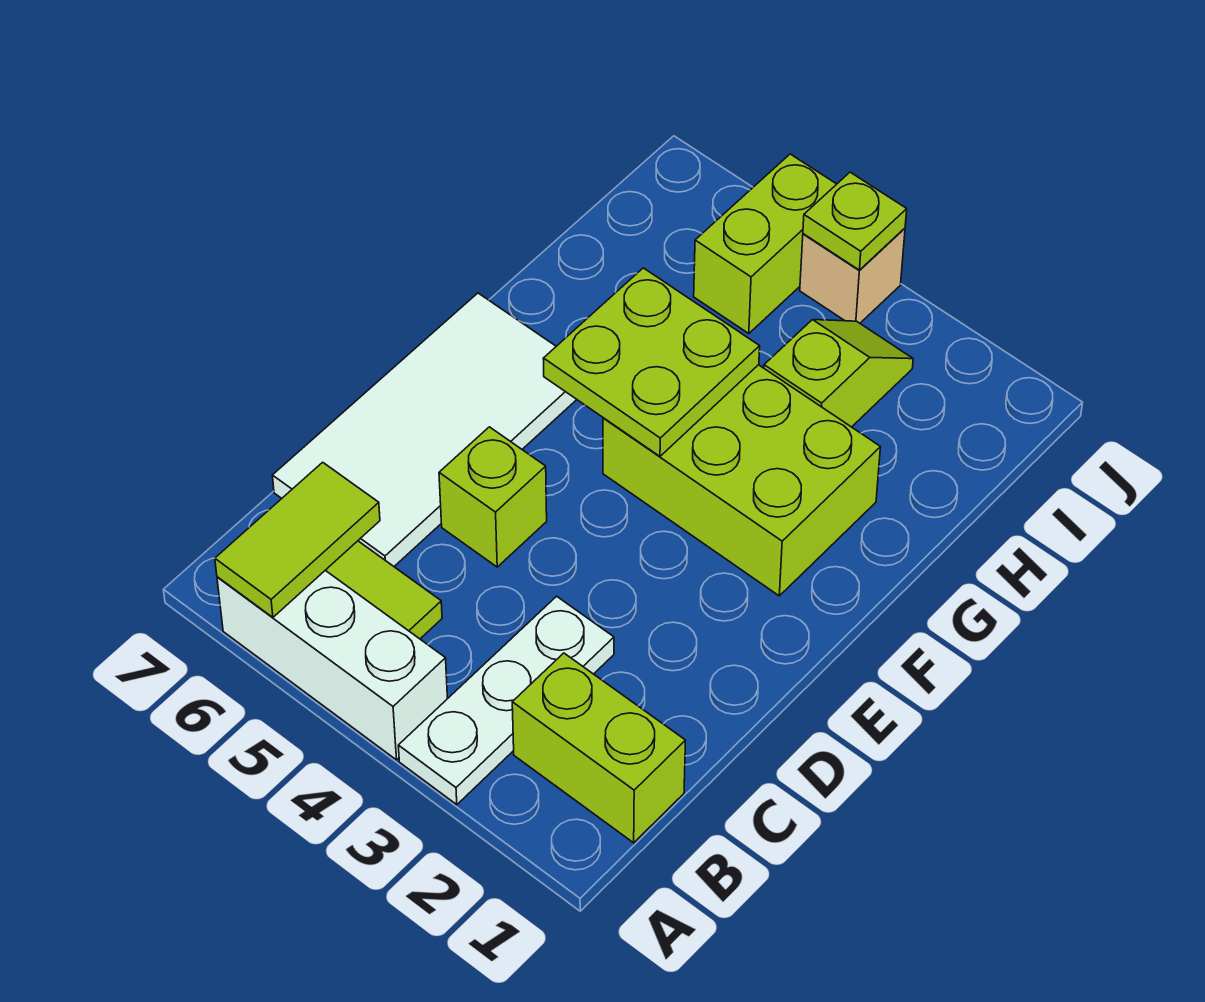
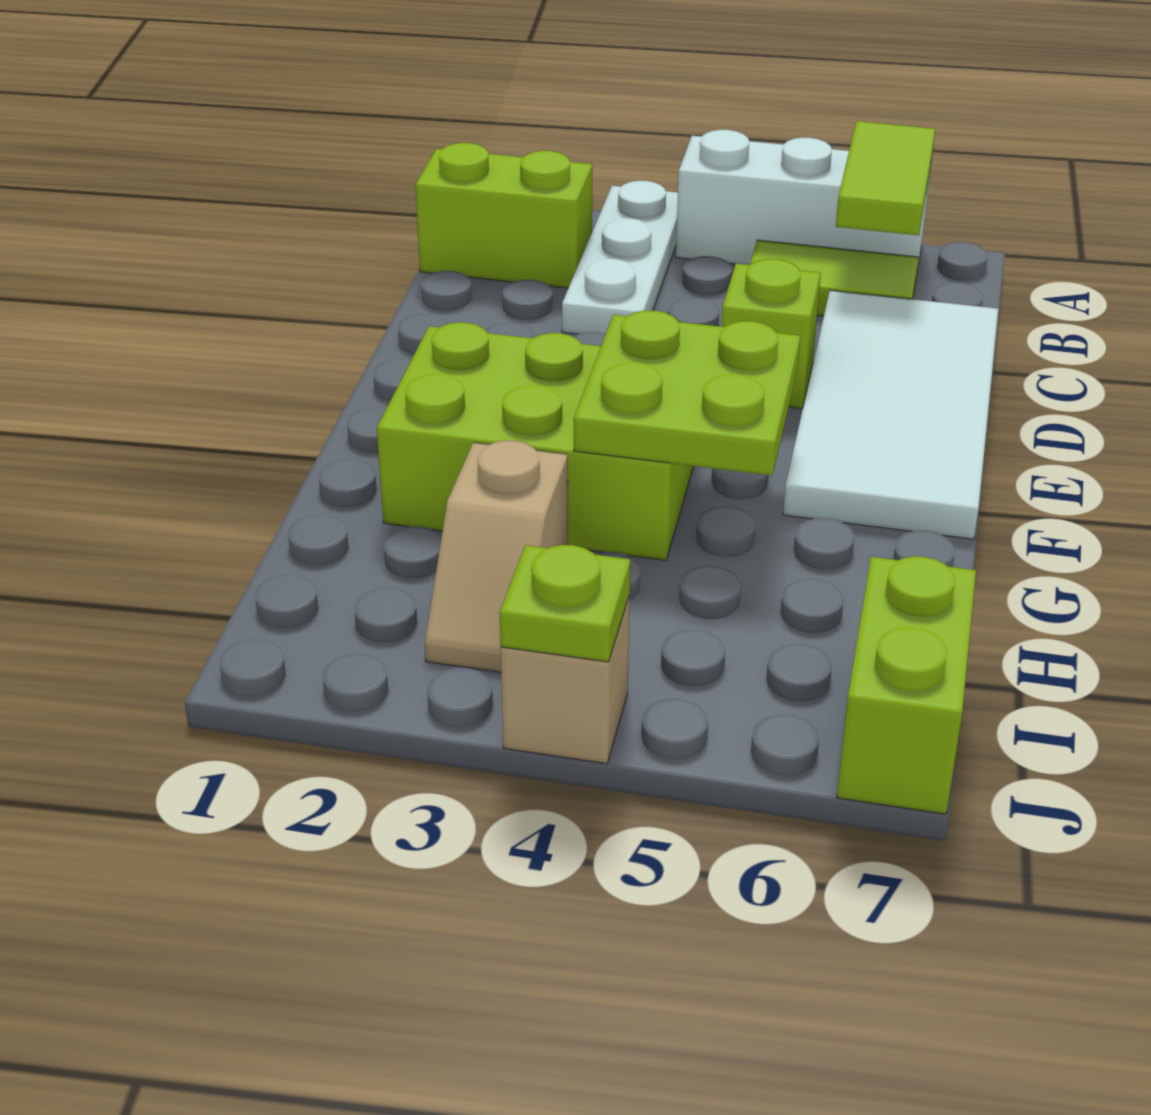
lime 1x2 slope [764,320,913,427] -> tan 1x2 slope [425,440,568,672]
lime 1x2 brick [694,154,836,334] -> lime 1x2 brick moved to [837,556,976,814]

